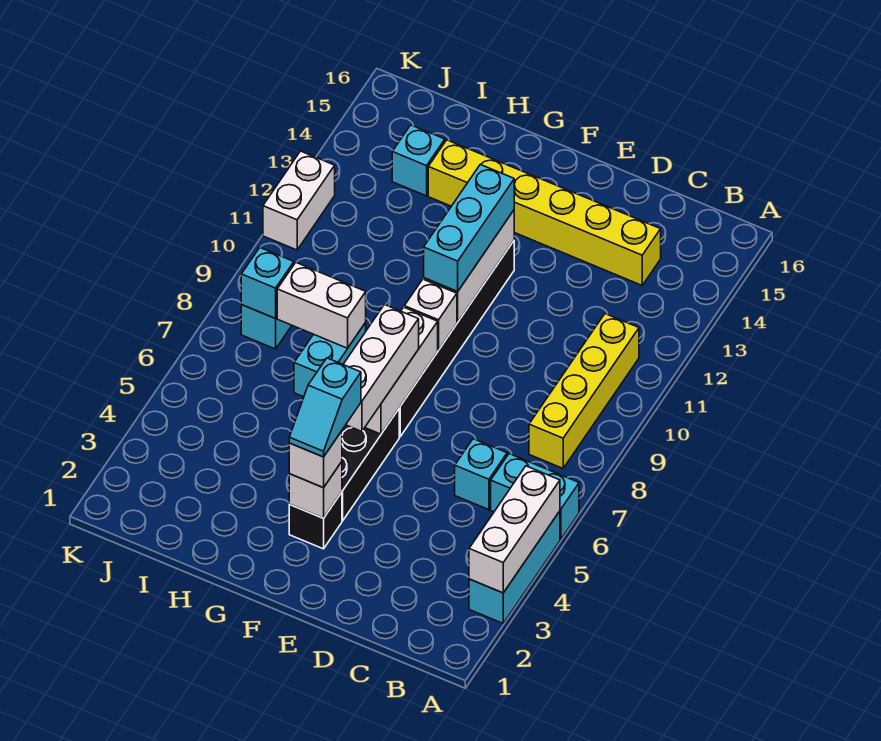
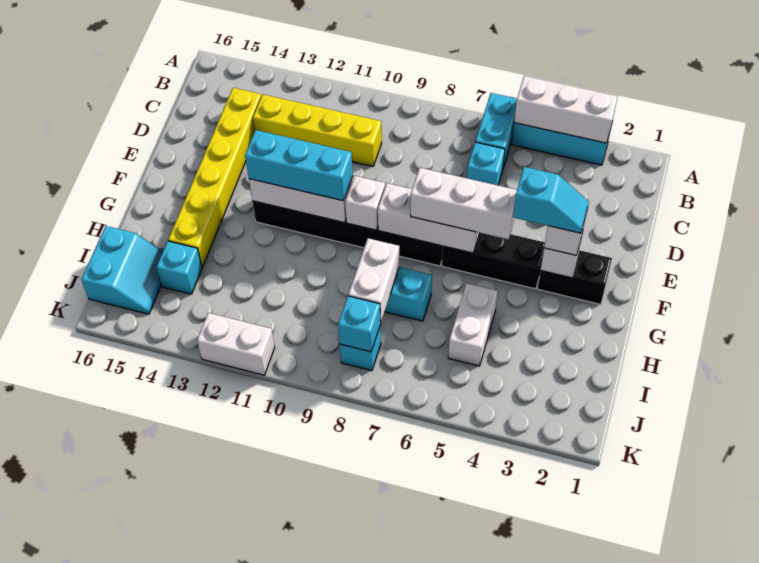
yellow 1x4 brick [529,314,639,468] -> yellow 1x4 brick moved to [253,94,382,166]
black 1x1 brick [289,492,342,549] -> black 1x2 brick [538,250,612,304]
none -> white 1x2 brick [448,283,498,366]
none -> cyan 2x2 slope [81,226,163,314]

